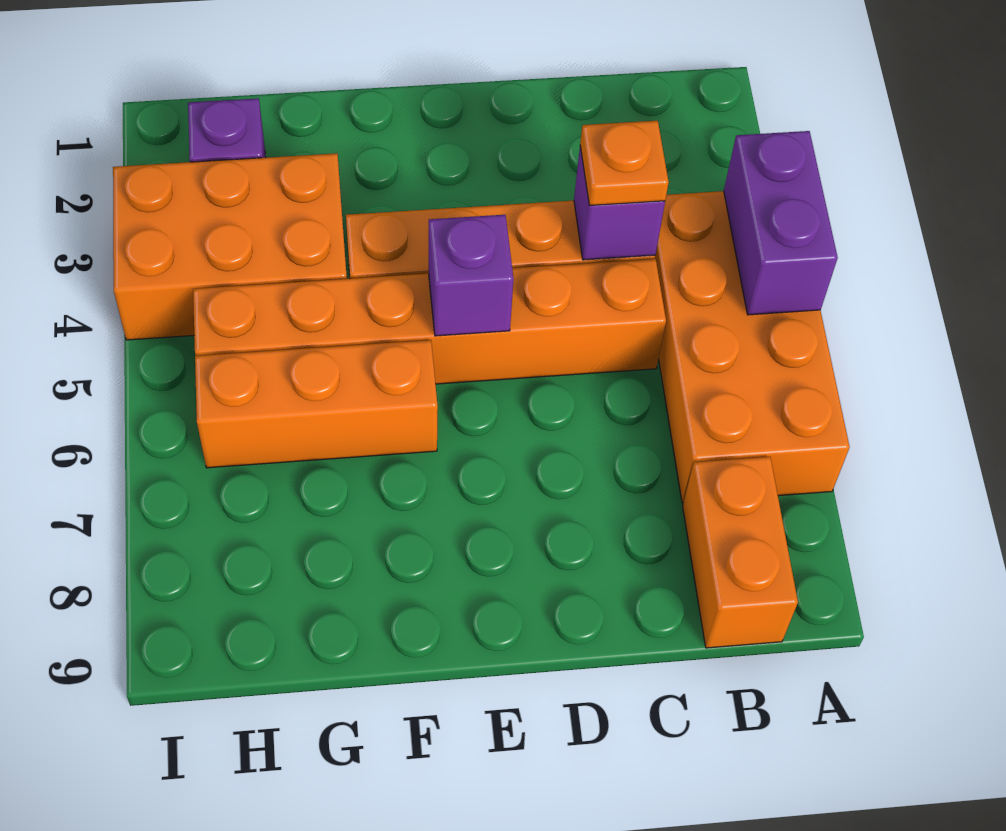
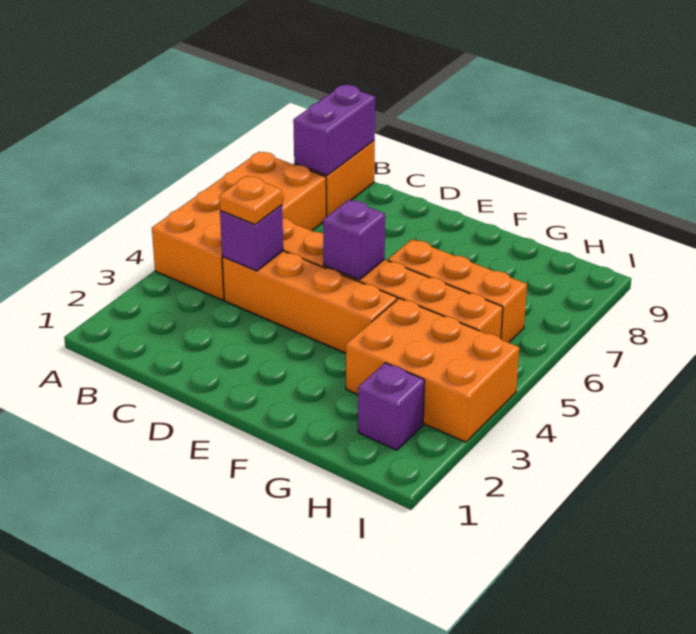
purple 1x2 brick [724,131,838,315] -> purple 1x2 brick moved to [293,85,375,175]

